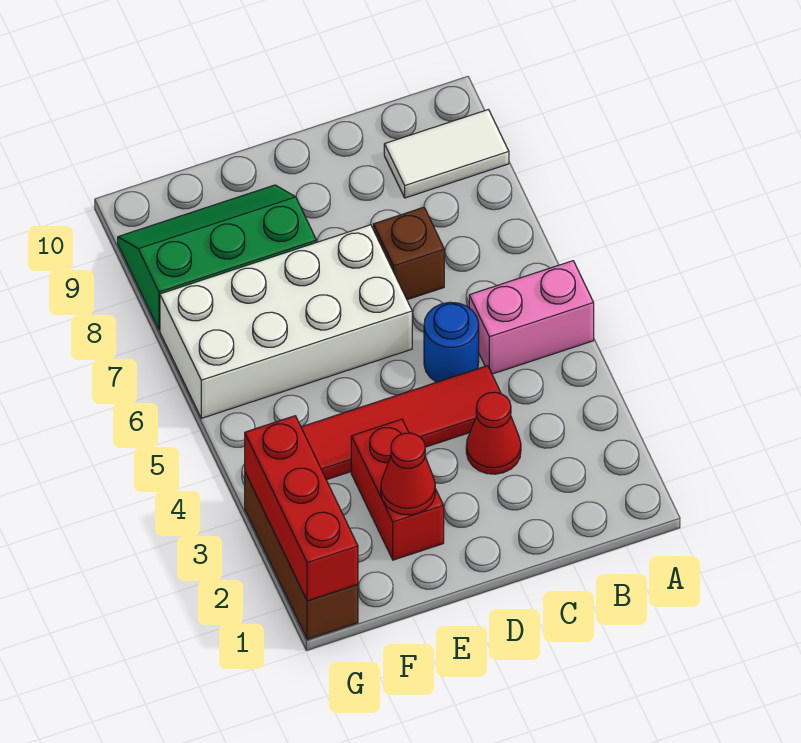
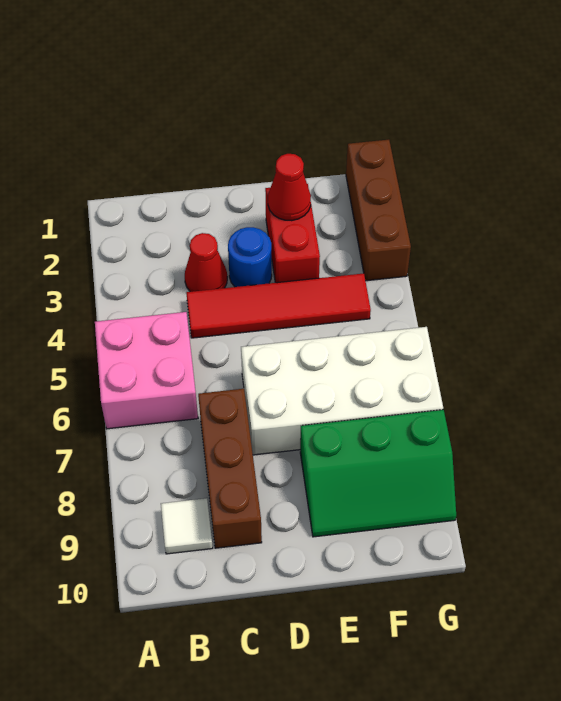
pink 1x2 brick [469,261,594,374] -> pink 2x2 brick [95,312,198,429]
white 1x2 tile [384,110,509,198] -> white 1x1 tile [161,498,213,554]
blue 1x1 round brick [424,302,479,382] -> blue 1x1 round brick moved to [228,227,272,287]
brown 1x1 brick [373,207,444,300] -> brown 1x3 brick [198,389,262,548]
red 1x3 brick [245,416,358,601] -> none

